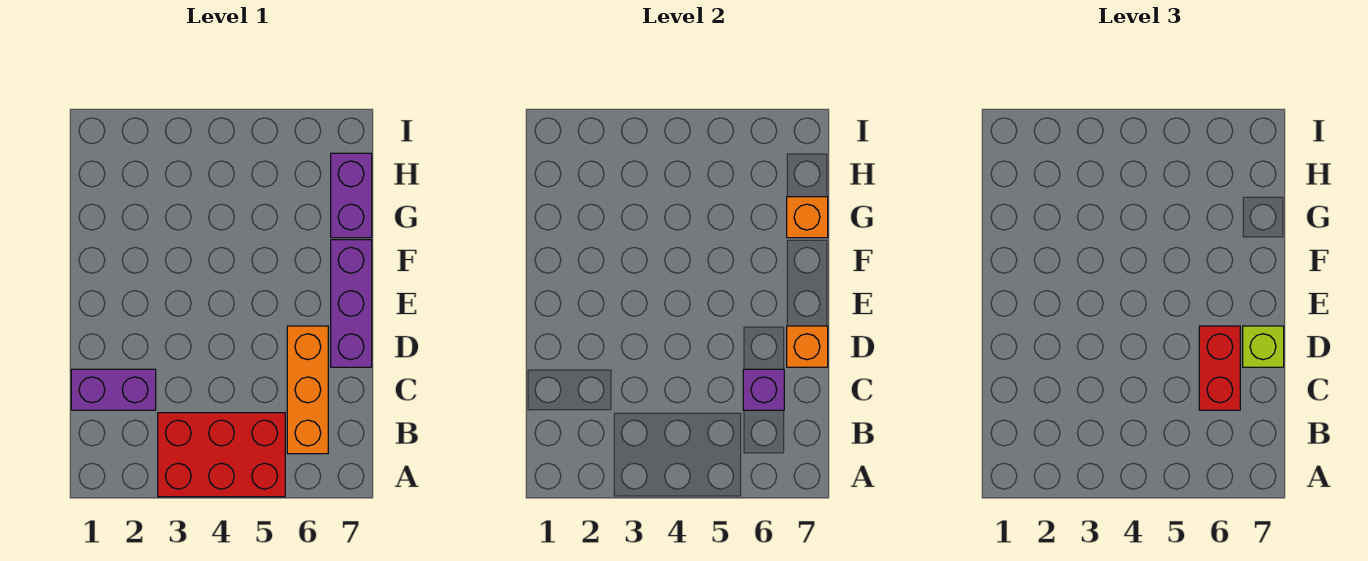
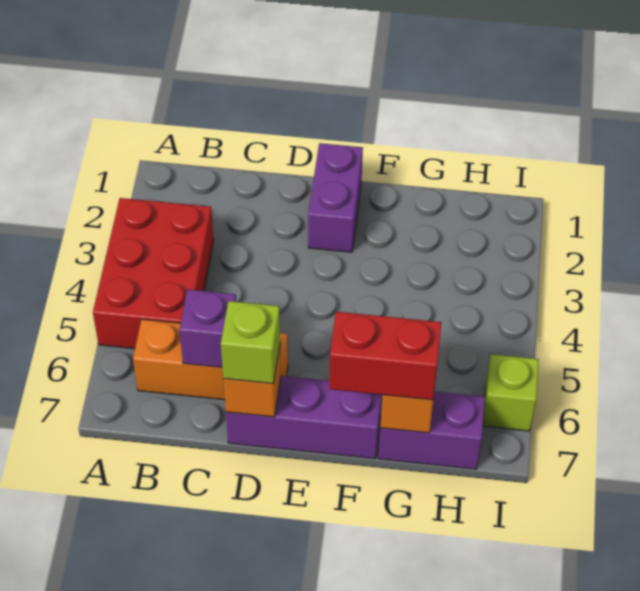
purple 1x2 brick [71,369,156,410] -> purple 1x2 brick moved to [308,143,363,252]
red 1x2 brick [1199,326,1240,410] -> red 1x2 brick moved to [329,312,441,400]
none -> lime 1x1 brick [483,354,539,431]

